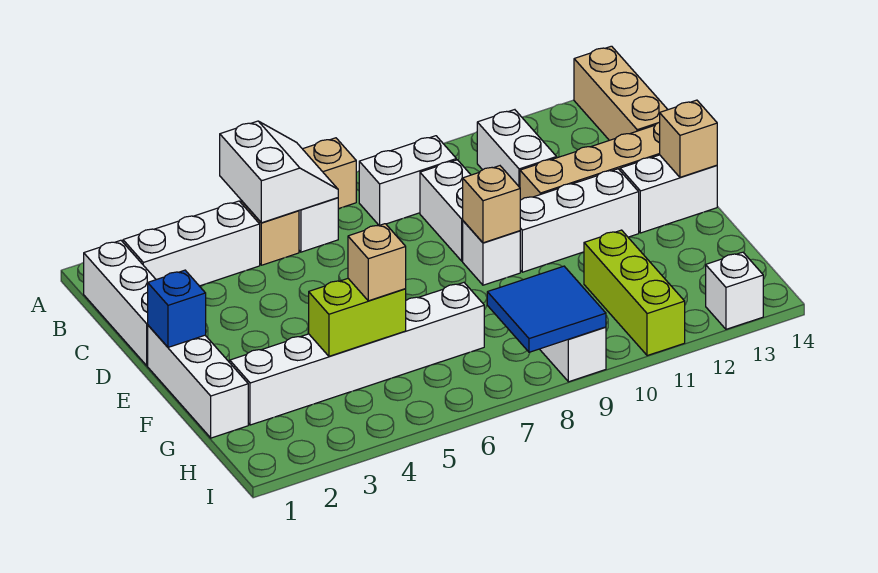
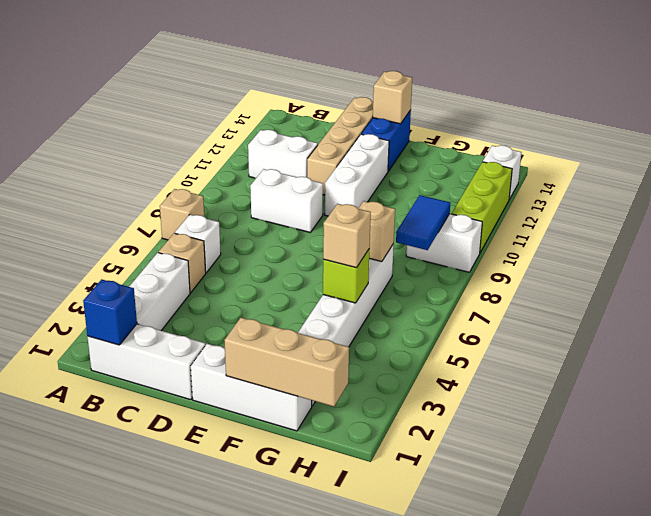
white 2x2 slope [220,121,338,223] -> none
tan 1x3 brick [574,46,668,140] -> tan 1x3 brick moved to [224,318,349,407]
white 1x2 brick [359,136,456,225] -> none
blue 1x1 brick [148,270,206,347] -> blue 1x1 brick moved to [83,279,137,345]
white 1x1 brick [463,221,520,285] -> none
tan 1x1 brick [463,166,520,243] -> tan 1x1 brick moved to [358,201,395,262]
white 1x2 brick [620,155,717,233] -> blue 1x2 brick [362,110,411,171]
lime 1x2 brick [309,279,406,356] -> lime 1x1 brick [323,249,370,303]
lime 1x3 brick [584,230,685,356] -> lime 1x3 brick turned to [452,162,512,253]
blue 2x2 tile [487,266,606,352] -> blue 1x2 tile [396,195,450,250]

